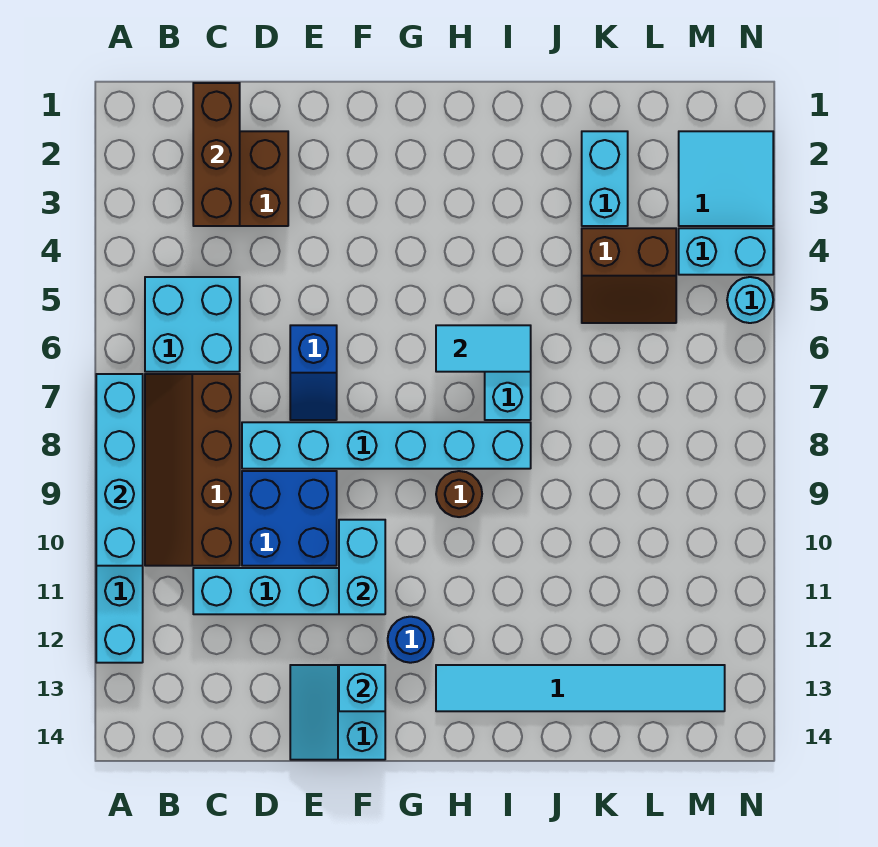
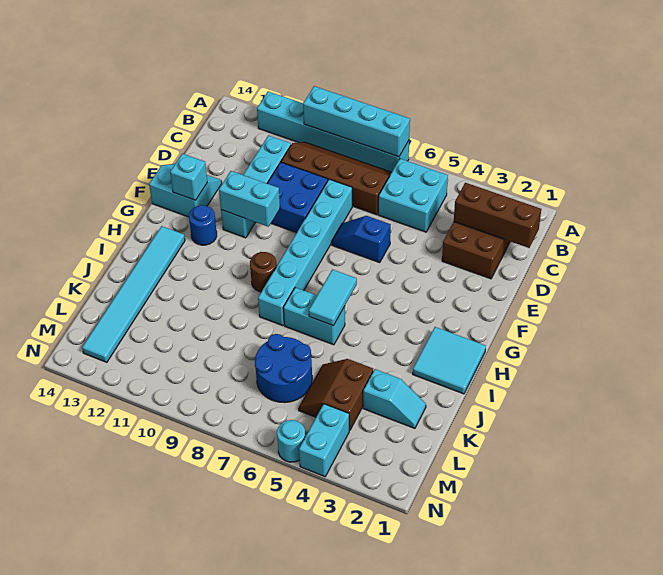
cyan 1x2 brick [582,131,628,226] -> cyan 1x2 slope [363,369,426,428]
none -> blue 2x2 round brick [255,334,312,403]
cyan 2x2 tile [679,131,773,226] -> cyan 2x2 tile moved to [413,327,486,394]

